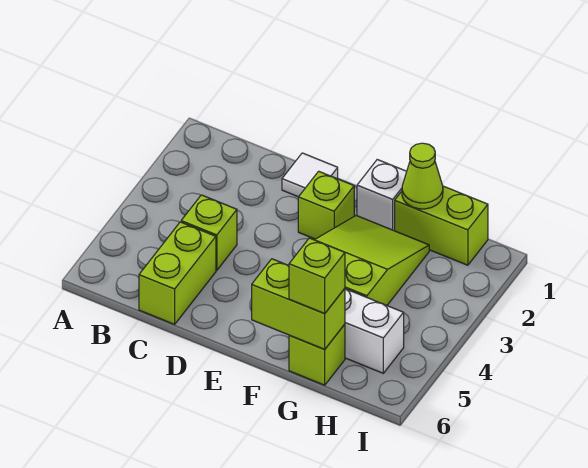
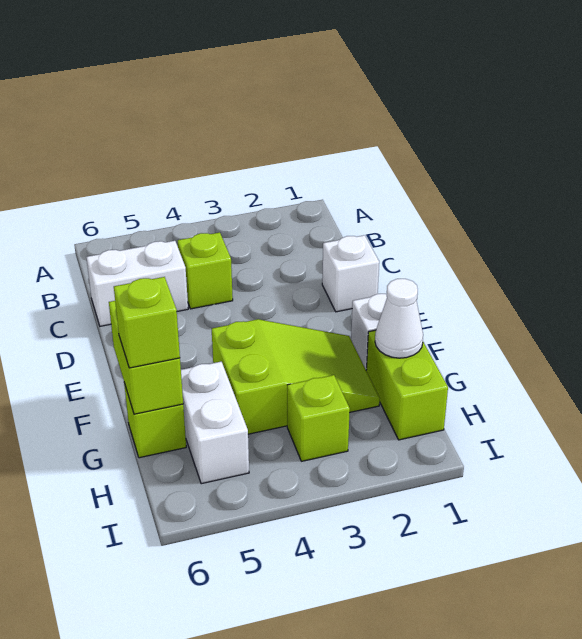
lime 1x2 brick [139,222,216,324] -> white 1x2 brick [86,241,188,326]
white 1x1 tile [282,153,338,197] -> white 1x1 brick [322,235,379,312]
lime 1x1 brick [298,171,354,239] -> lime 1x1 brick moved to [287,375,350,461]
lime 1x1 cone [402,143,443,209] -> white 1x1 cone [375,279,423,358]

